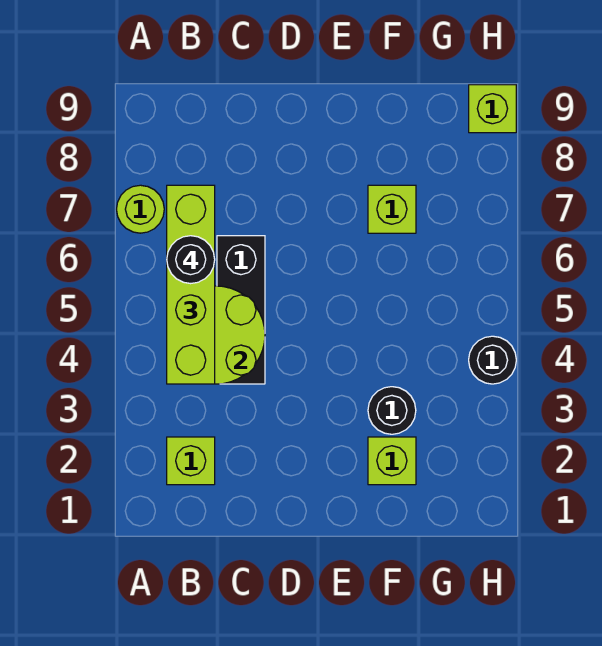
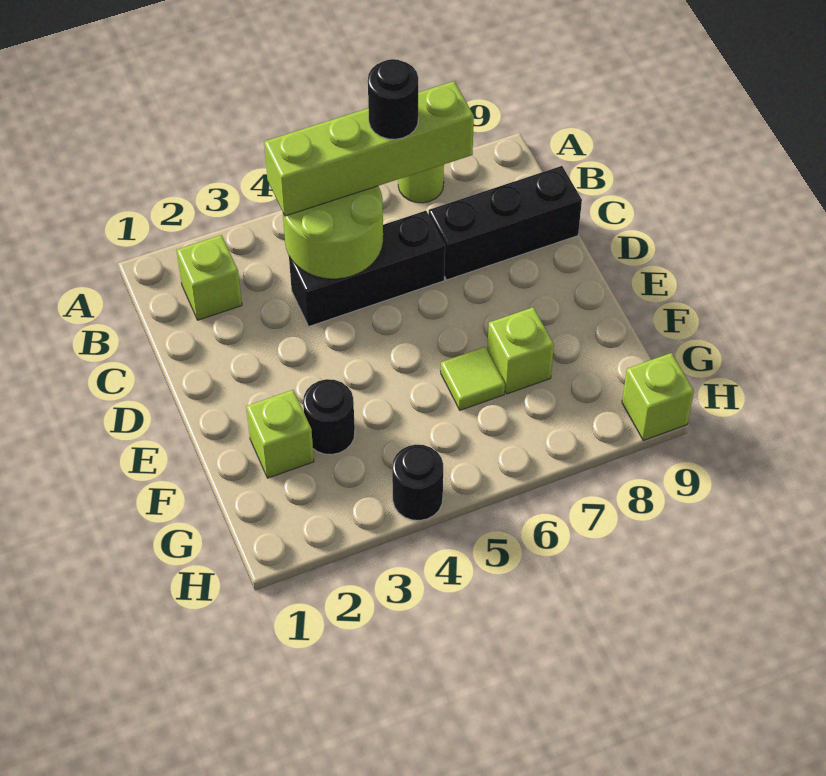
none -> black 1x3 brick [429,166,582,280]
none -> lime 1x1 tile [441,347,505,410]

